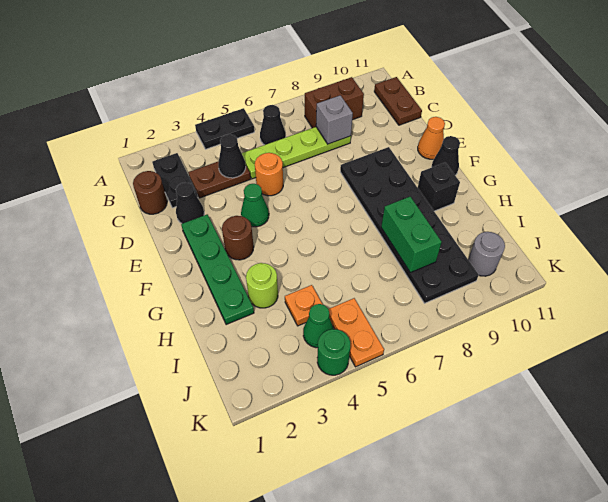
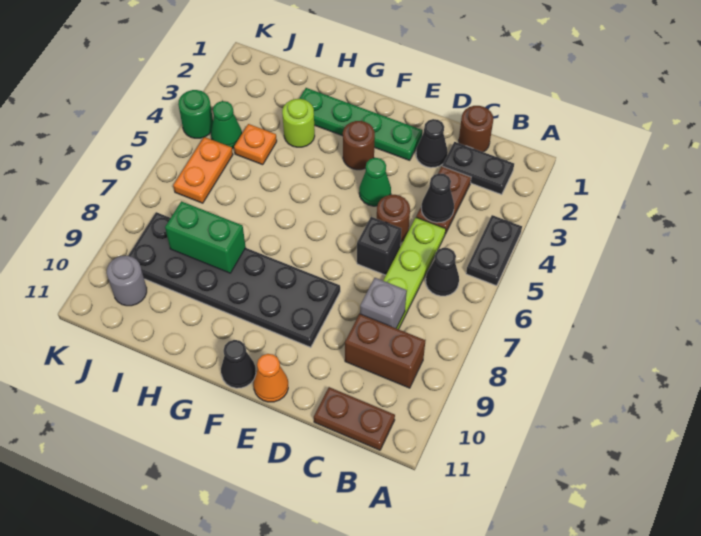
brown 1x2 brick [305,77,364,128] -> brown 1x2 brick turned to [345,314,425,388]
orange 1x1 round brick [255,153,283,196] -> brown 1x1 round brick [377,195,410,242]
black 1x1 brick [418,163,460,211] -> black 1x1 brick moved to [357,217,401,275]
orange 1x2 plate [329,298,384,367] -> orange 1x2 plate turned to [173,137,233,203]

